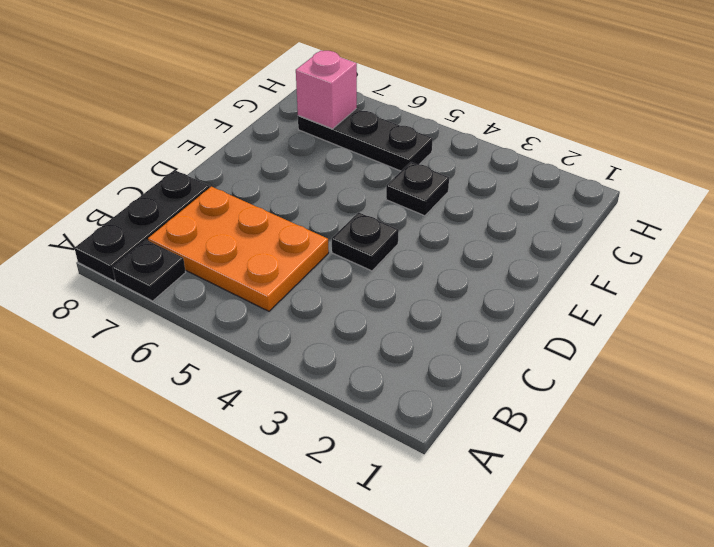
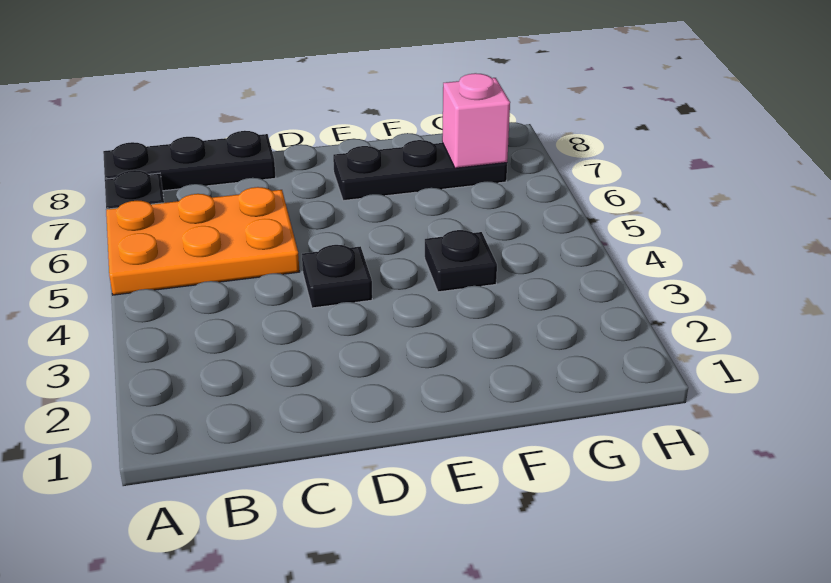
orange 2x3 plate [148,187,329,311] -> orange 2x3 plate turned to [106,187,299,295]
black 1x3 plate [298,109,433,171] -> black 1x3 plate turned to [333,140,507,201]

